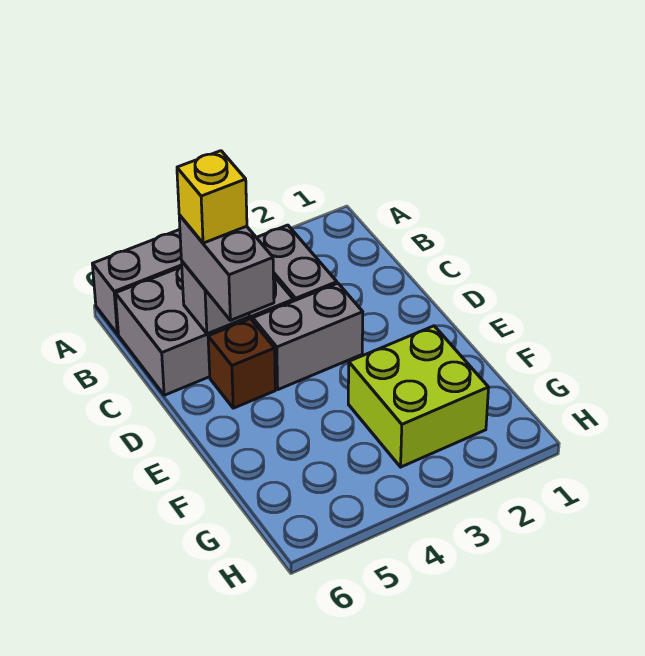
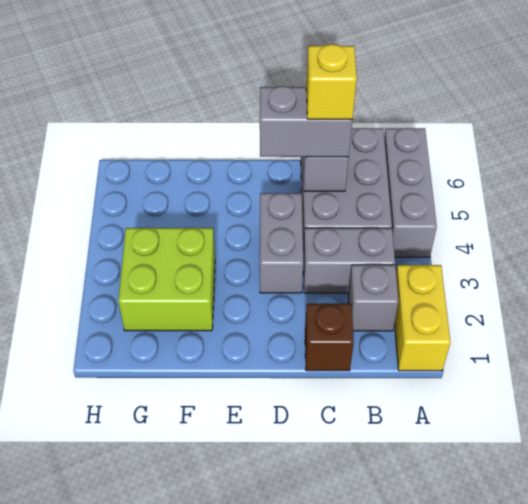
none -> yellow 1x2 brick [394,265,450,371]
none -> grey 1x1 brick [348,265,399,331]
brown 1x1 brick [208,319,275,408] -> brown 1x1 brick moved to [305,304,354,371]

